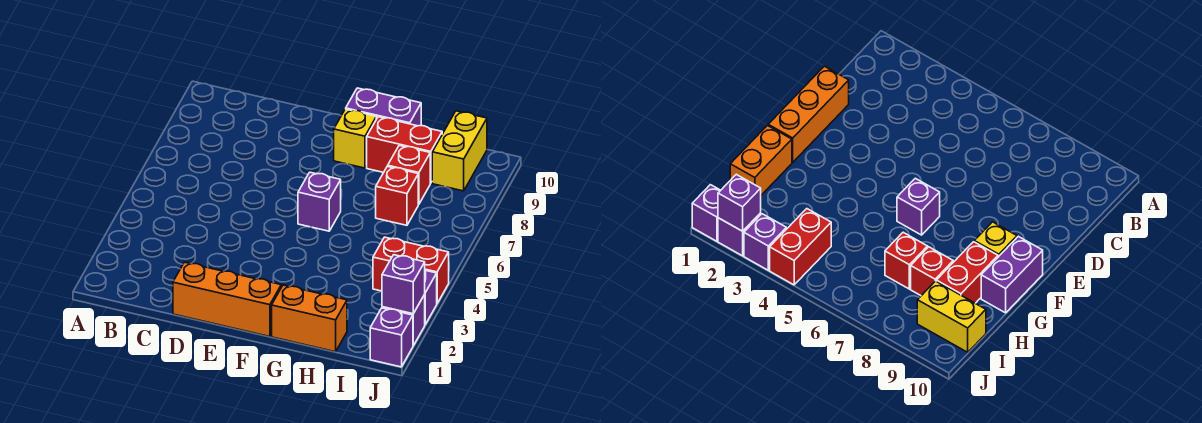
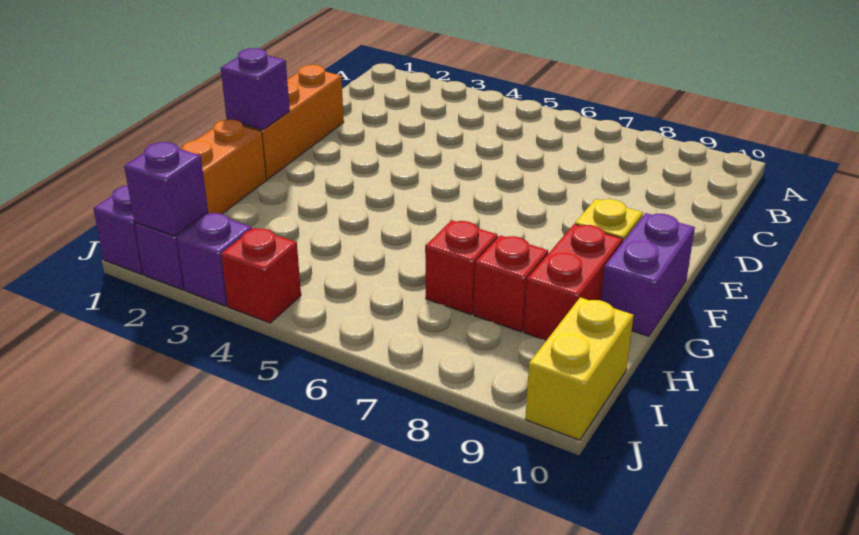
purple 1x1 brick [298,172,341,231] -> purple 1x1 brick moved to [221,48,290,130]
red 1x2 brick [373,237,449,303] -> red 1x1 brick [221,228,301,323]
yellow 1x2 brick [432,111,487,191] -> yellow 1x2 brick turned to [525,297,634,440]

